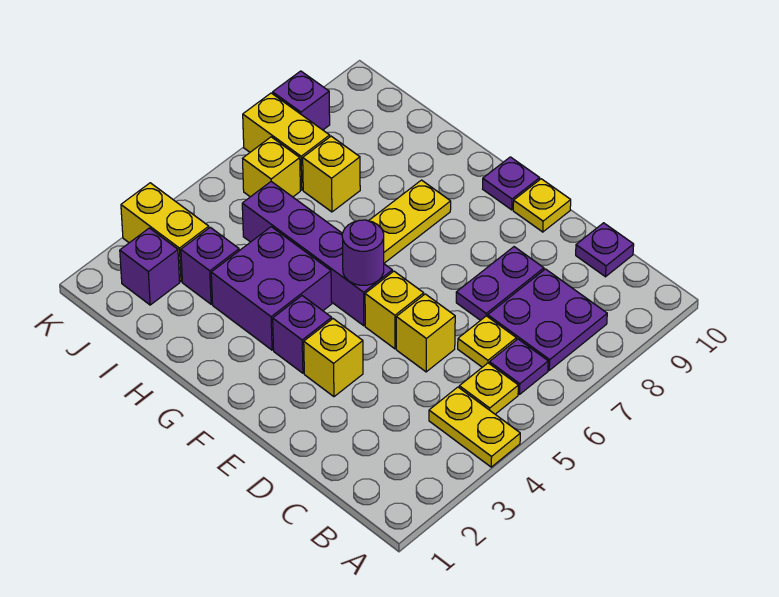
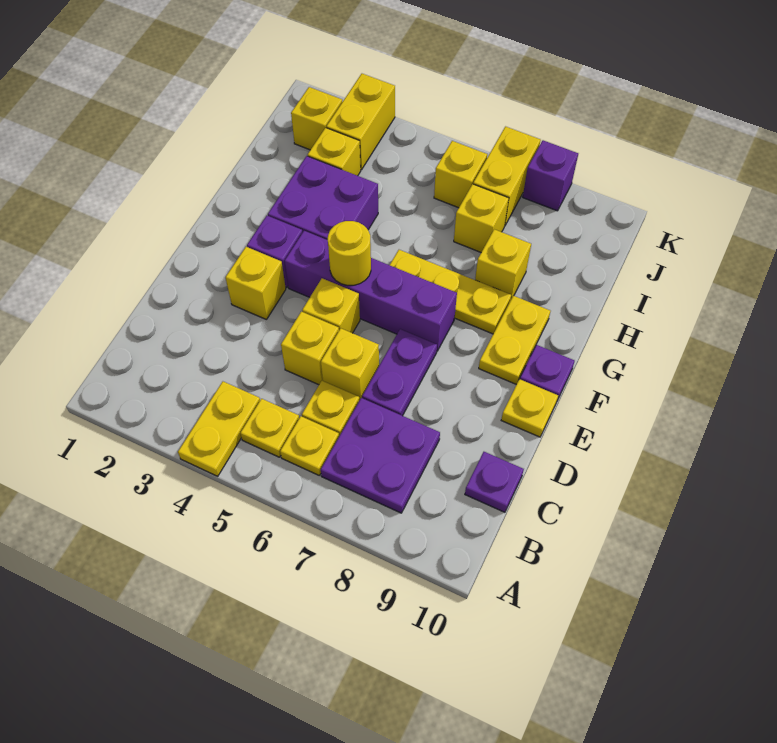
purple 1x1 plate [489,339,548,394] -> yellow 1x1 plate [280,416,339,475]
none -> yellow 1x1 brick [321,329,379,400]
purple 1x2 plate [456,247,544,320] -> purple 1x2 plate turned to [362,329,437,416]
purple 1x4 brick [242,182,392,326] -> purple 1x4 brick turned to [285,231,457,351]
purple 1x1 round brick [342,220,384,285] -> yellow 1x1 round brick [328,221,371,285]
none -> yellow 1x2 plate [479,296,550,384]
none -> yellow 1x1 brick [475,229,531,301]
purple 1x1 brick [181,227,239,304] -> yellow 1x1 brick [308,128,361,176]
purple 1x1 brick [120,228,180,305] -> yellow 1x1 brick [291,87,342,150]

